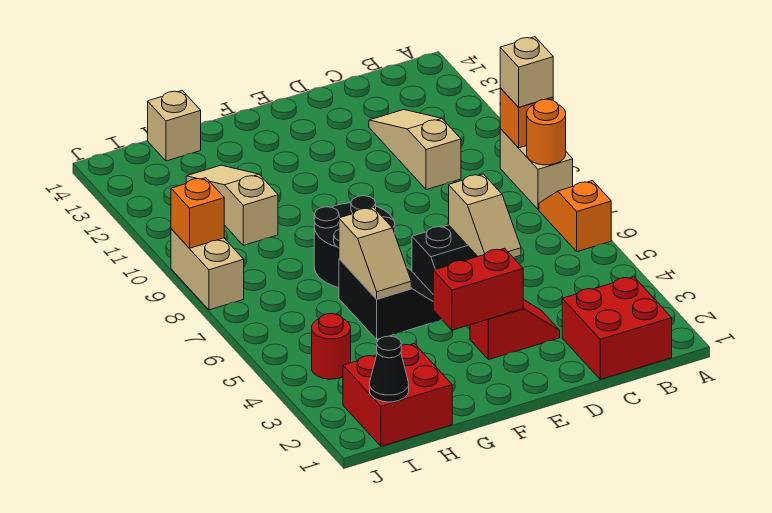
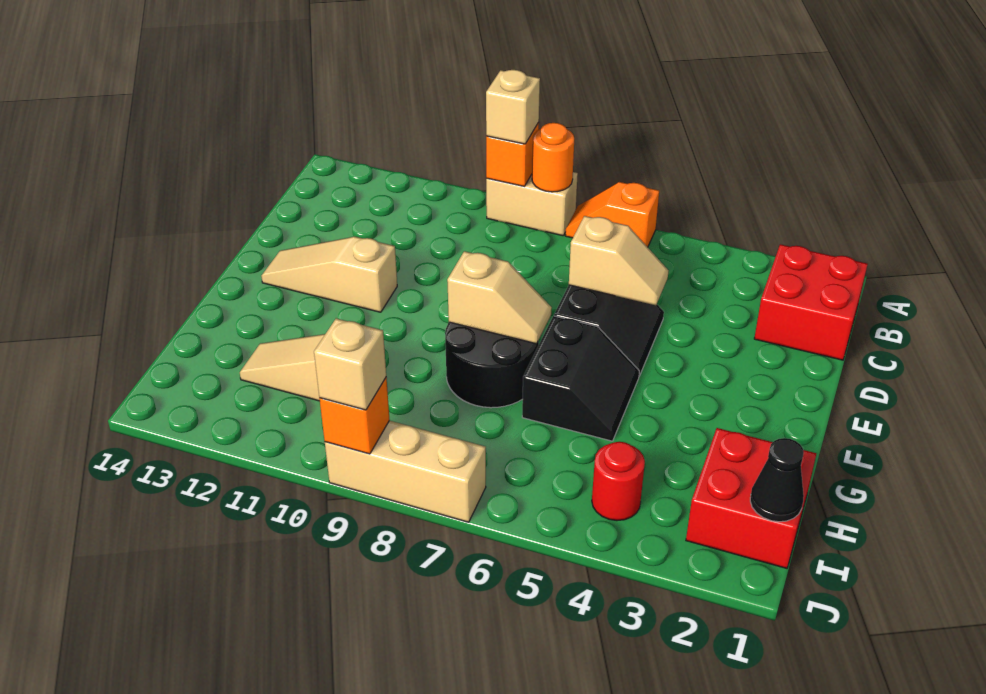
tan 1x3 slope [369,110,461,190] -> tan 1x3 slope moved to [261,237,397,312]
red 1x2 slope [470,300,560,360] -> none
red 1x2 brick [433,248,523,330] -> none
black 2x2 slope [339,259,442,340] -> black 2x2 slope turned to [522,316,639,441]
tan 1x2 slope [339,208,411,299] -> tan 1x2 slope moved to [447,251,552,344]
tan 1x1 brick [148,91,201,161] -> tan 1x1 brick moved to [314,318,386,410]
tan 1x2 brick [171,229,244,310] -> tan 1x3 brick [325,421,486,522]

